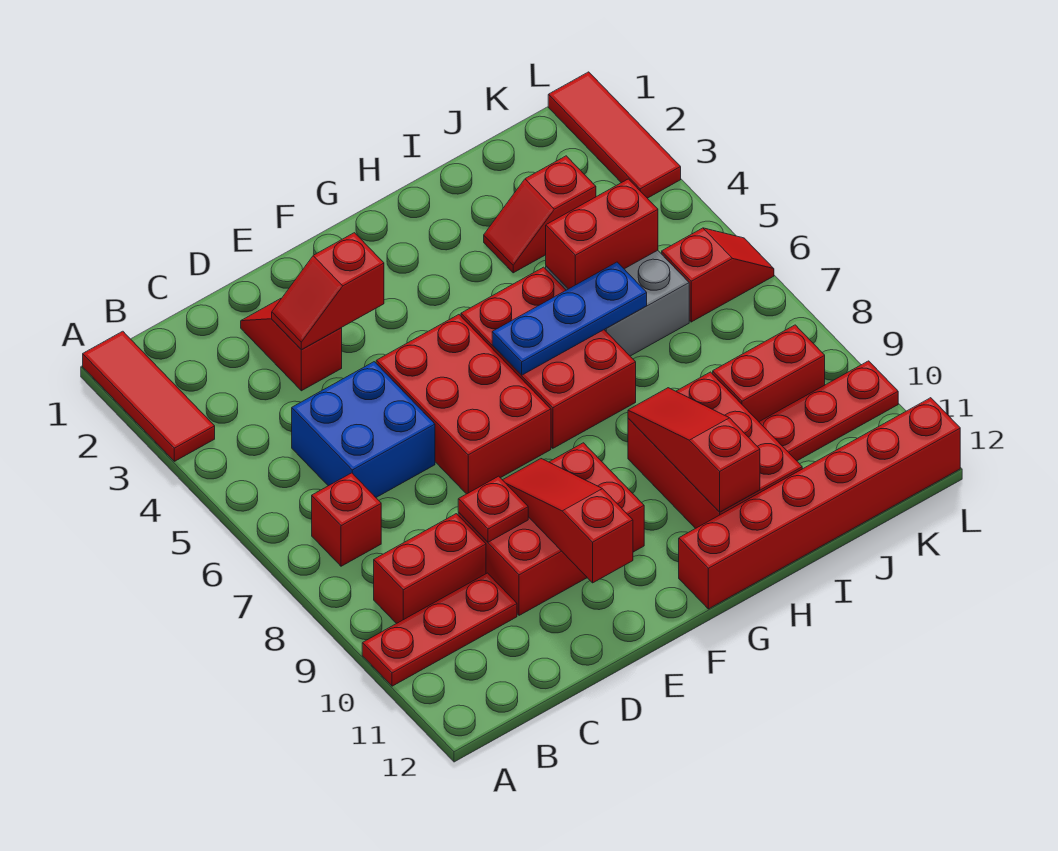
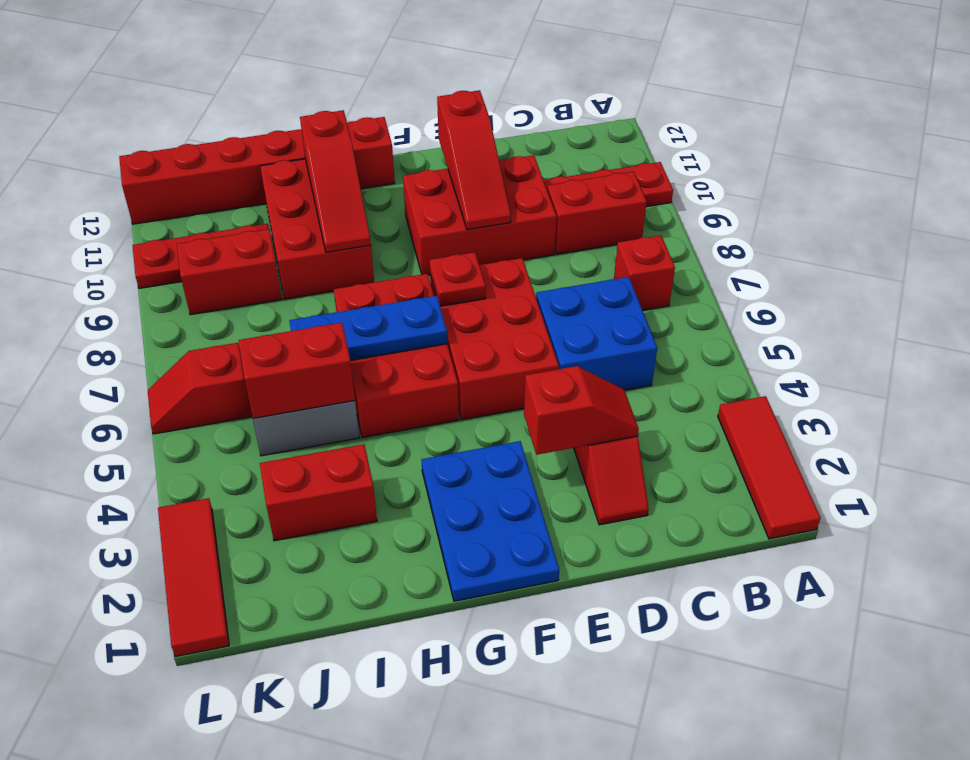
red 1x1 plate [458,476,528,542] -> red 1x1 plate moved to [430,252,486,306]
none -> blue 2x3 plate [421,441,559,601]
red 1x2 slope [484,156,596,273] -> red 1x2 brick [260,444,377,541]

